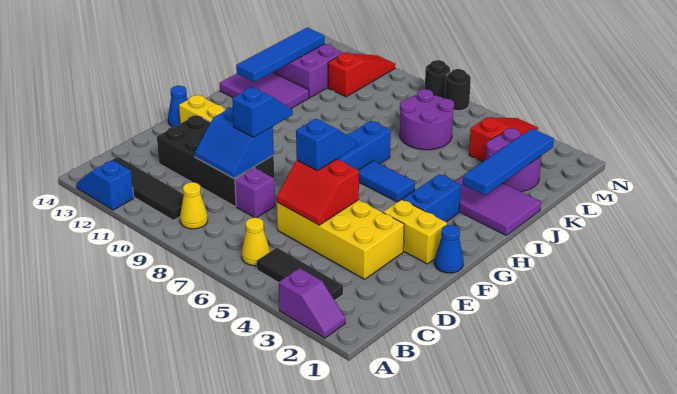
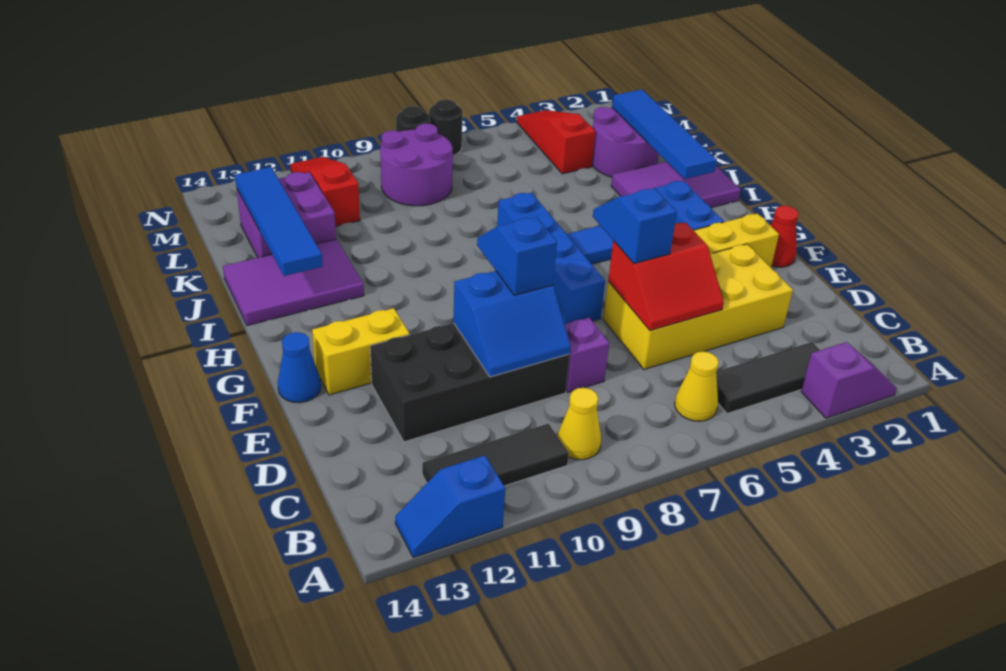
black 1x4 tile [111,157,184,220] -> black 1x3 tile [422,424,569,486]
blue 1x1 cone [434,225,464,273] -> red 1x1 cone [770,206,799,267]
purple 2x2 round brick [400,89,454,150] -> purple 2x2 round brick moved to [380,124,453,206]

